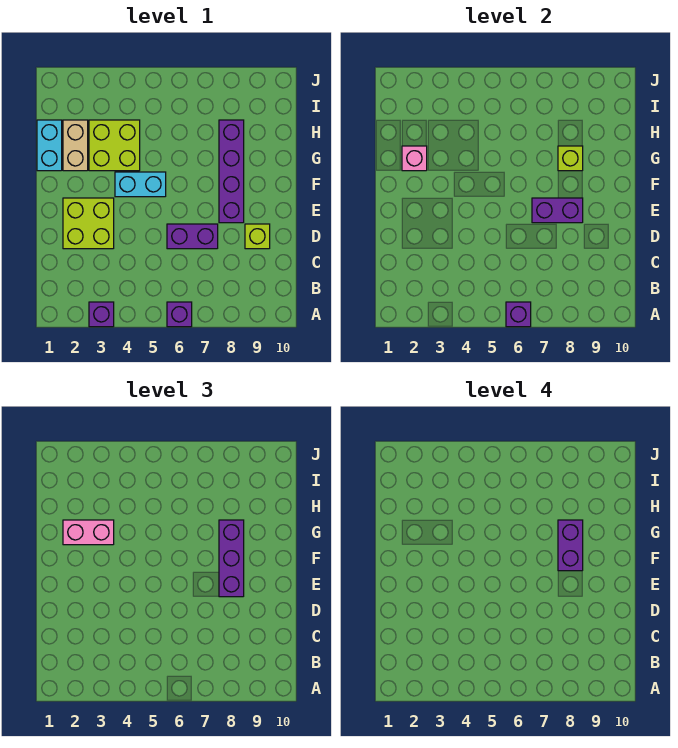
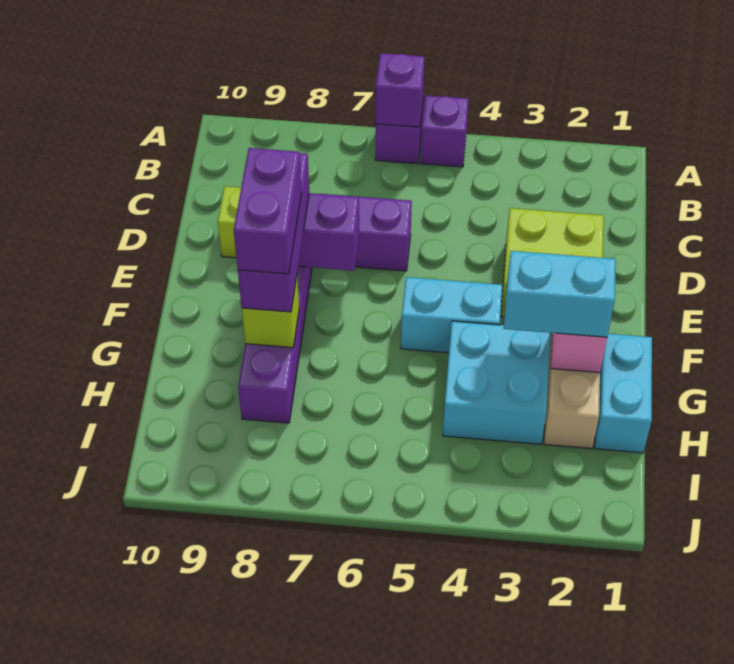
purple 1x1 brick [89,302,114,327] -> purple 1x1 brick moved to [420,95,469,167]
pink 1x2 brick [63,520,114,545] -> cyan 1x2 brick [504,251,616,337]
lime 2x2 brick [89,120,140,171] -> cyan 2x2 brick [443,321,550,444]

